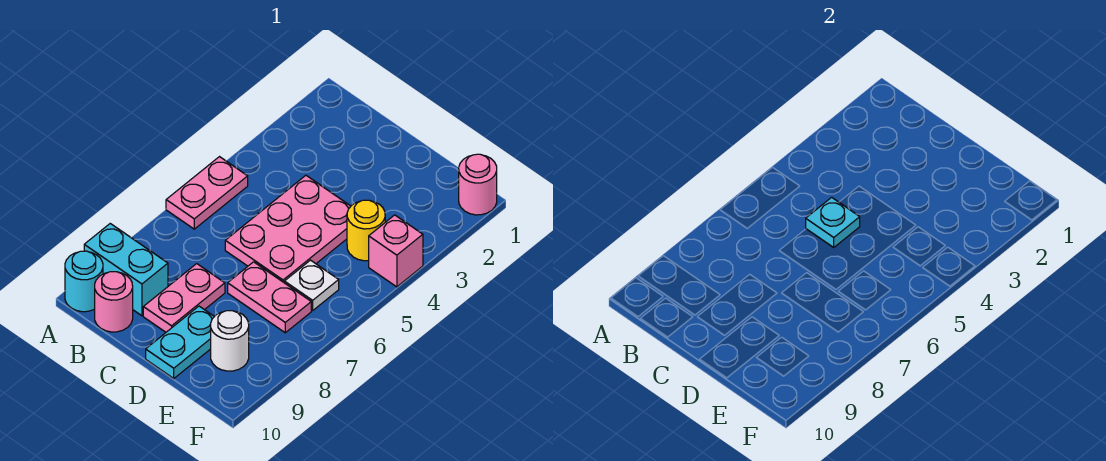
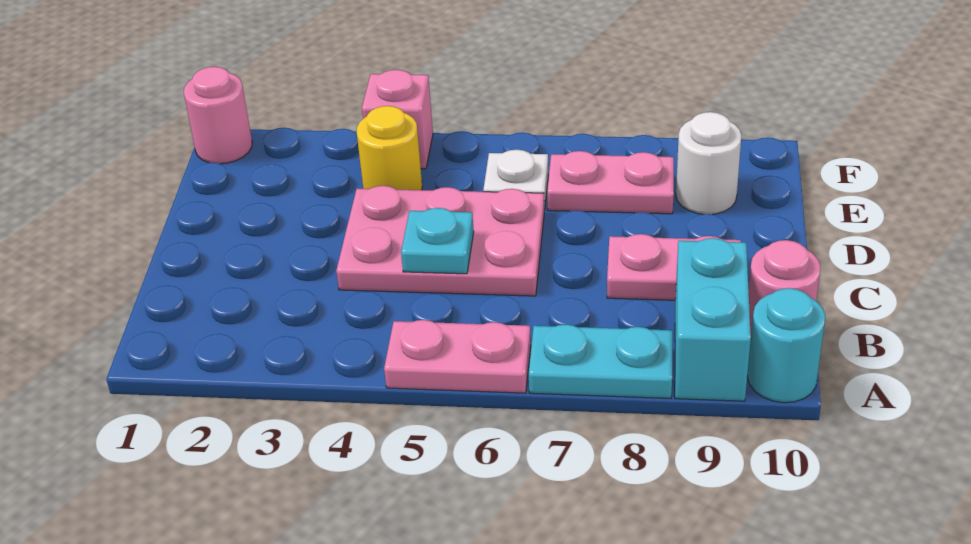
pink 1x2 plate [228,262,311,333] -> pink 1x2 plate turned to [547,151,674,214]
cyan 1x2 plate [146,306,214,378] -> cyan 1x2 plate moved to [529,324,673,399]

